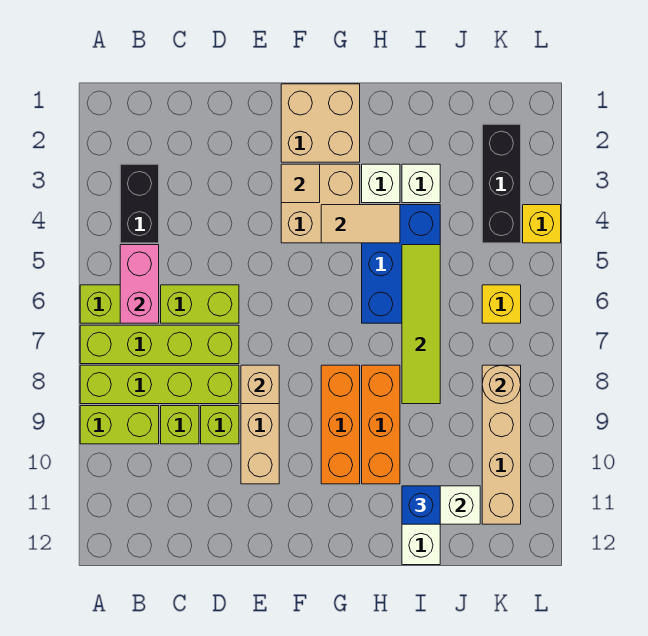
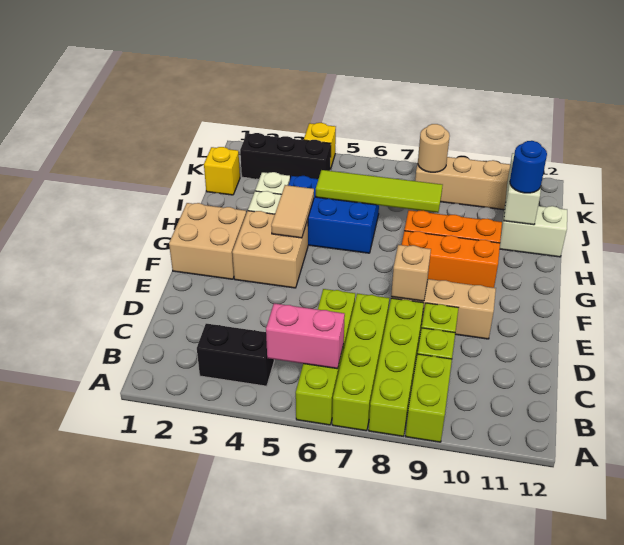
tan 1x1 tile [281,164,320,203] -> none
blue 1x1 brick [402,486,440,524] -> blue 1x1 round brick [510,141,547,193]
yellow 1x1 brick [482,285,521,323] -> yellow 1x1 brick moved to [204,147,240,195]

